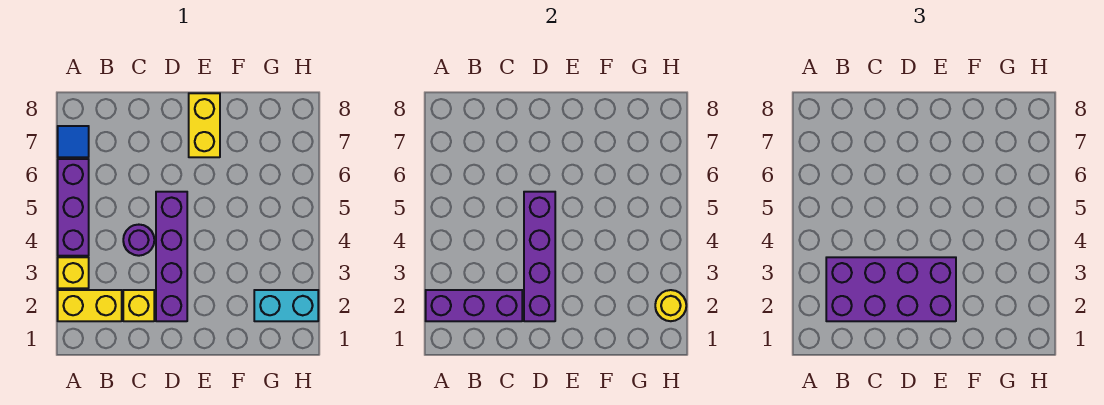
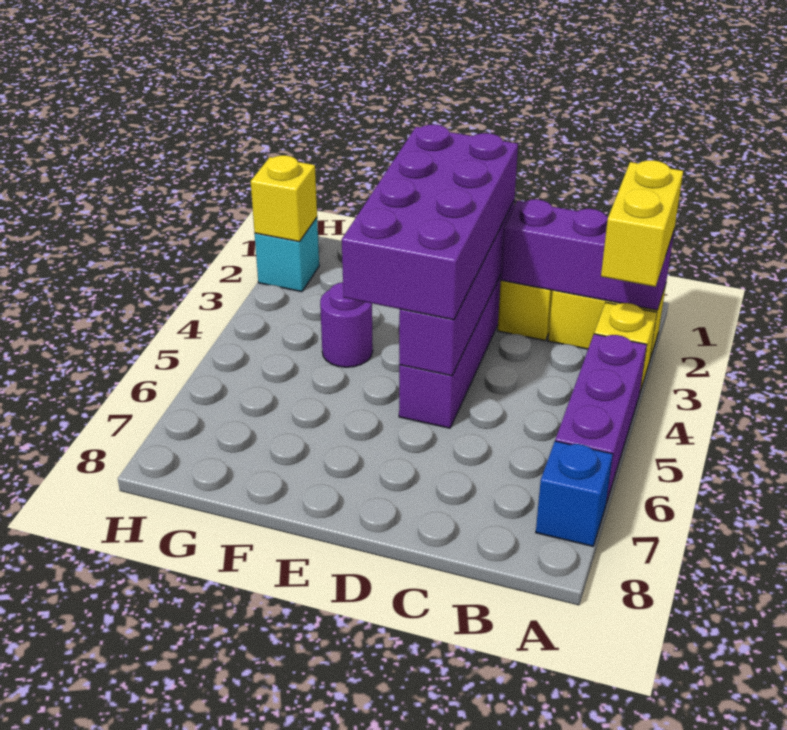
blue 1x1 tile [58,126,89,157] -> blue 1x1 brick [536,441,613,546]
purple 2x4 brick [826,257,956,321] -> purple 2x4 brick turned to [342,125,518,320]
purple 1x1 round brick [123,225,154,256] -> purple 1x1 round brick moved to [320,282,373,367]
yellow 1x2 brick [189,93,220,157] -> yellow 1x2 brick moved to [601,160,683,287]
cyan 1x2 brick [254,290,318,321] -> cyan 1x1 brick [255,218,319,292]
yellow 1x1 round brick [655,290,686,321] -> yellow 1x1 brick [251,155,317,242]

